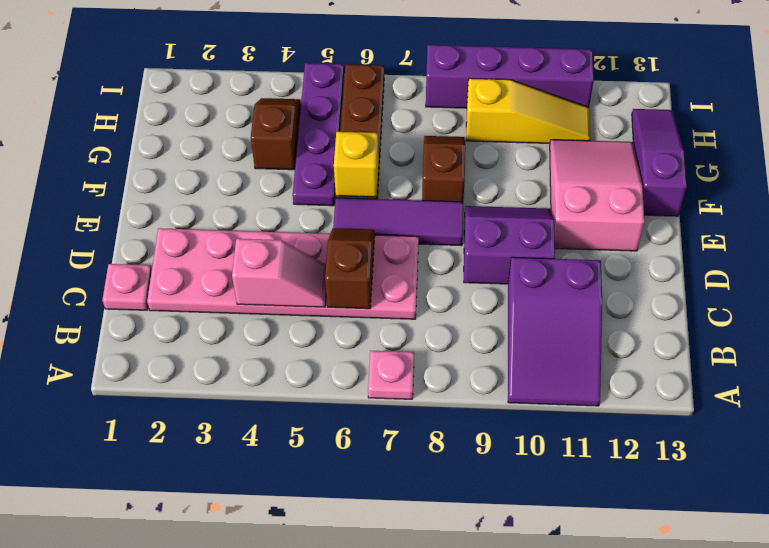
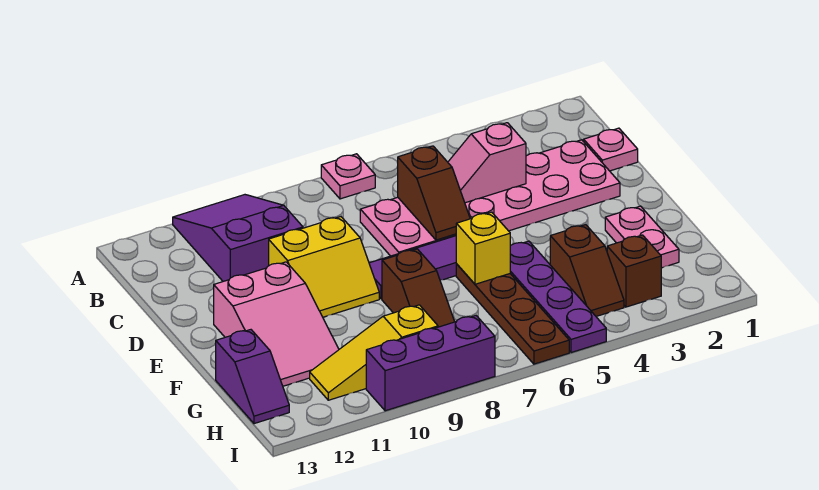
purple 2x2 slope [464,206,555,284] -> yellow 2x2 slope [269,217,379,317]
none -> pink 1x2 plate [605,206,679,268]
purple 1x3 slope [632,109,687,216] -> purple 1x2 slope [216,330,289,424]
none -> brown 1x1 brick [607,235,661,307]
purple 1x4 brick [426,45,594,108] -> purple 1x3 brick [366,316,495,411]

